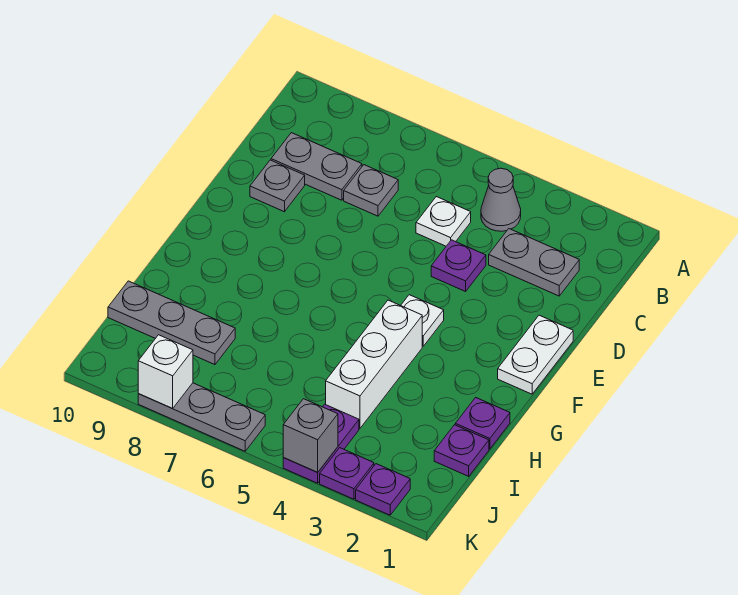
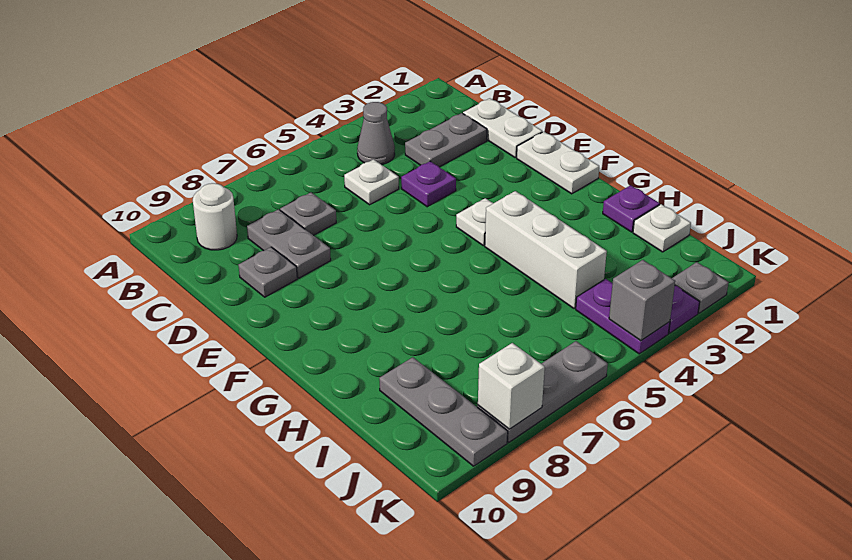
none -> white 1x1 round brick [193,183,237,250]
none -> white 1x2 plate [463,98,542,157]
grey 1x2 plate [271,133,362,200] -> grey 1x2 plate turned to [247,209,331,278]
purple 1x1 plate [434,425,489,476] -> white 1x1 plate [633,204,691,252]
grey 1x3 plate [108,281,235,365] -> grey 1x3 plate turned to [379,357,508,466]
purple 1x1 plate [356,464,410,515] -> grey 1x1 plate [672,262,728,313]

